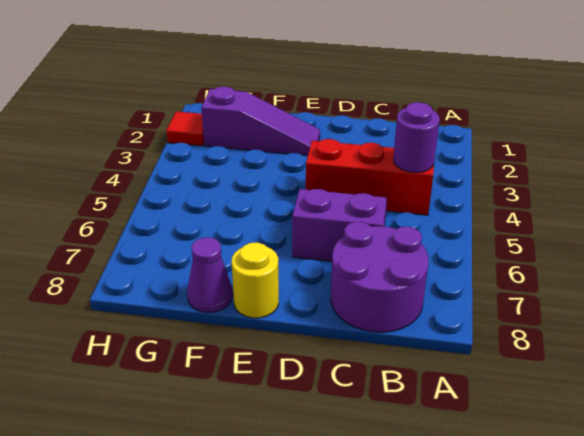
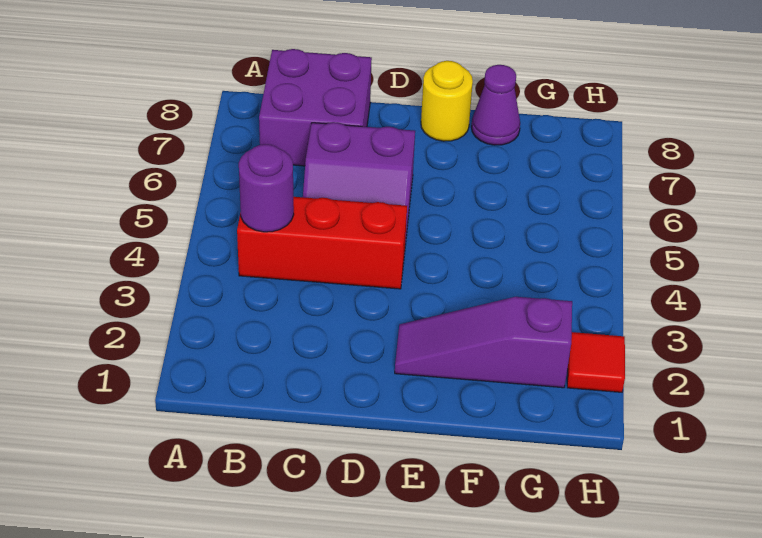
purple 2x2 round brick [331,222,429,332] -> purple 2x2 brick [259,49,372,166]

